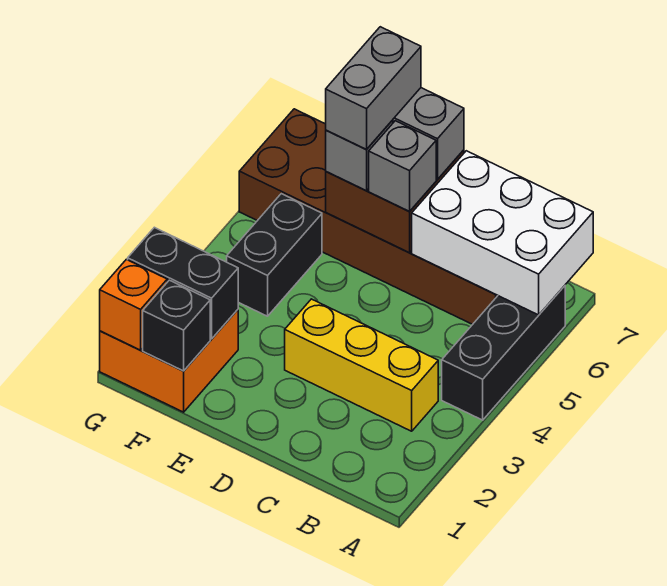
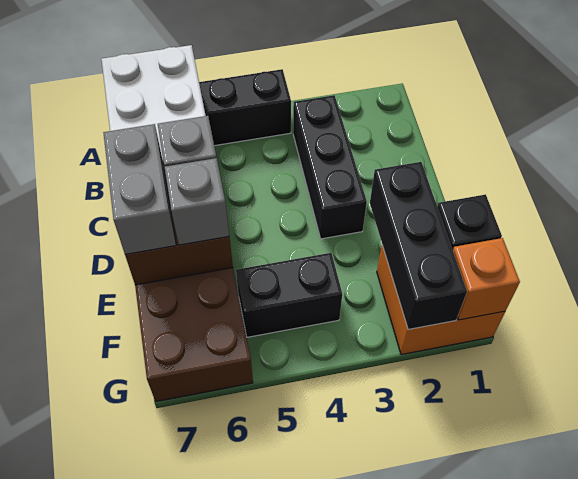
yellow 1x3 brick [285,299,438,431] -> black 1x3 brick [293,95,367,239]
grey 1x2 brick [326,27,421,149] -> none
black 1x2 brick [128,227,238,339] -> black 1x3 brick [370,162,467,329]

